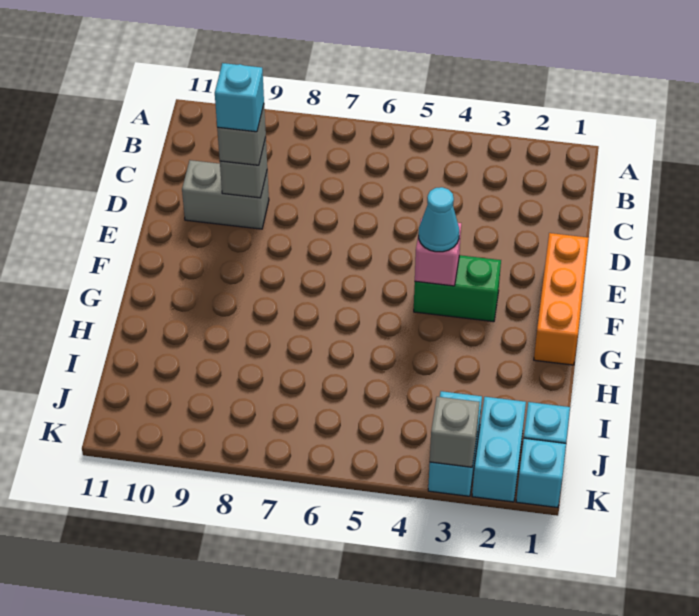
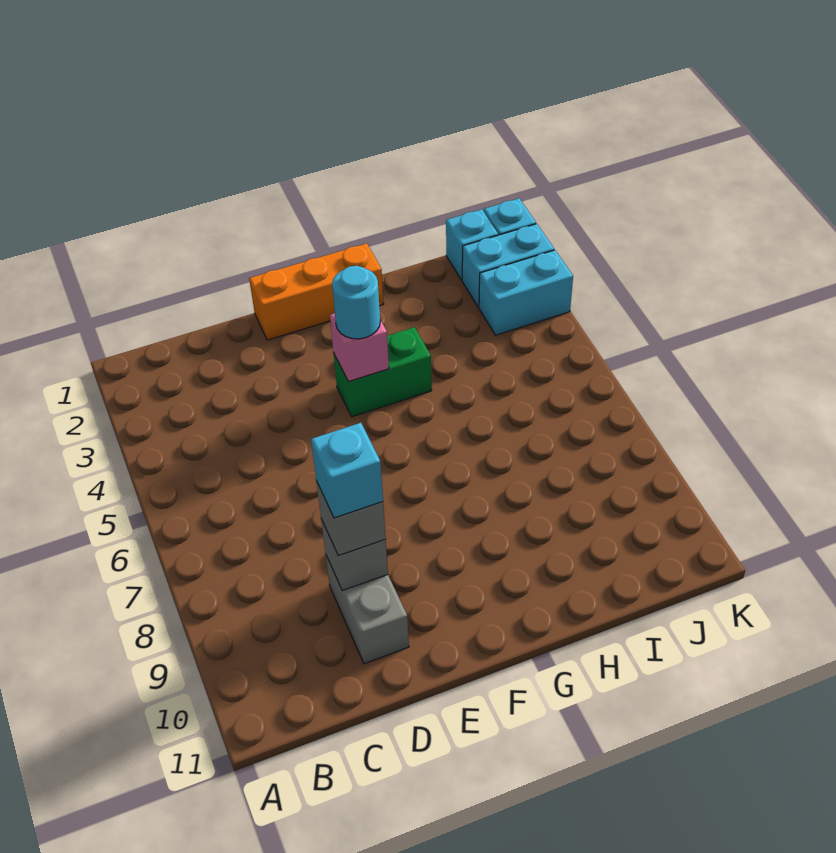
green 1x2 brick [414,255,501,322] -> green 1x2 brick turned to [334,327,432,417]
cyan 1x1 cone [418,187,459,252] -> cyan 1x1 round brick [332,266,380,339]
grey 1x1 brick [430,397,479,467] -> none

